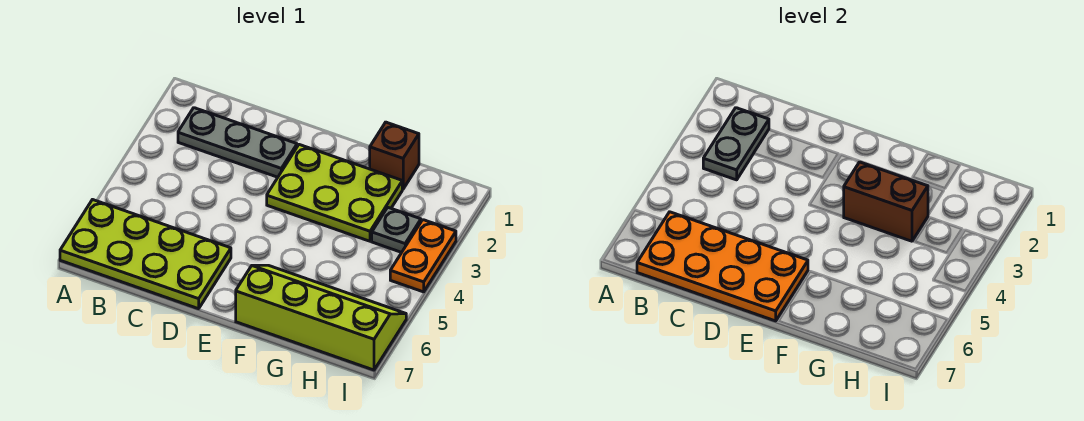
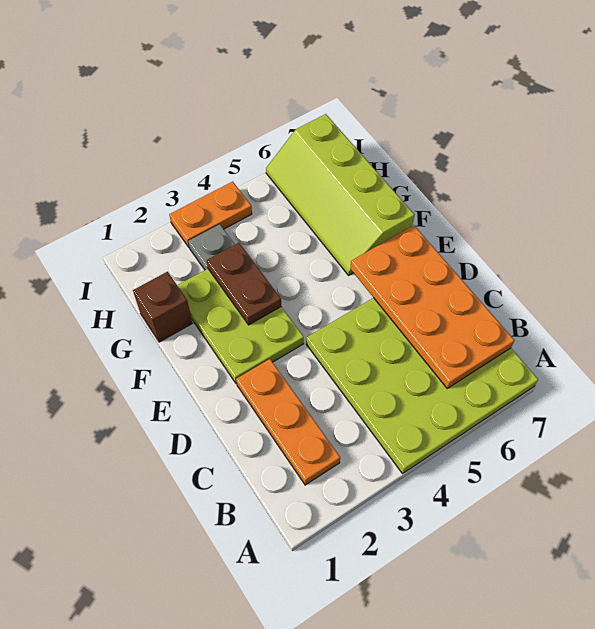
lime 2x4 plate [60,200,231,309] -> lime 4x4 plate [306,298,538,473]
grey 1x3 plate [178,108,297,177] -> orange 1x3 plate [236,359,340,485]
grey 1x2 plate [703,108,769,180] -> none
brown 1x2 brick [844,162,928,241] -> brown 1x2 plate [207,243,281,325]

